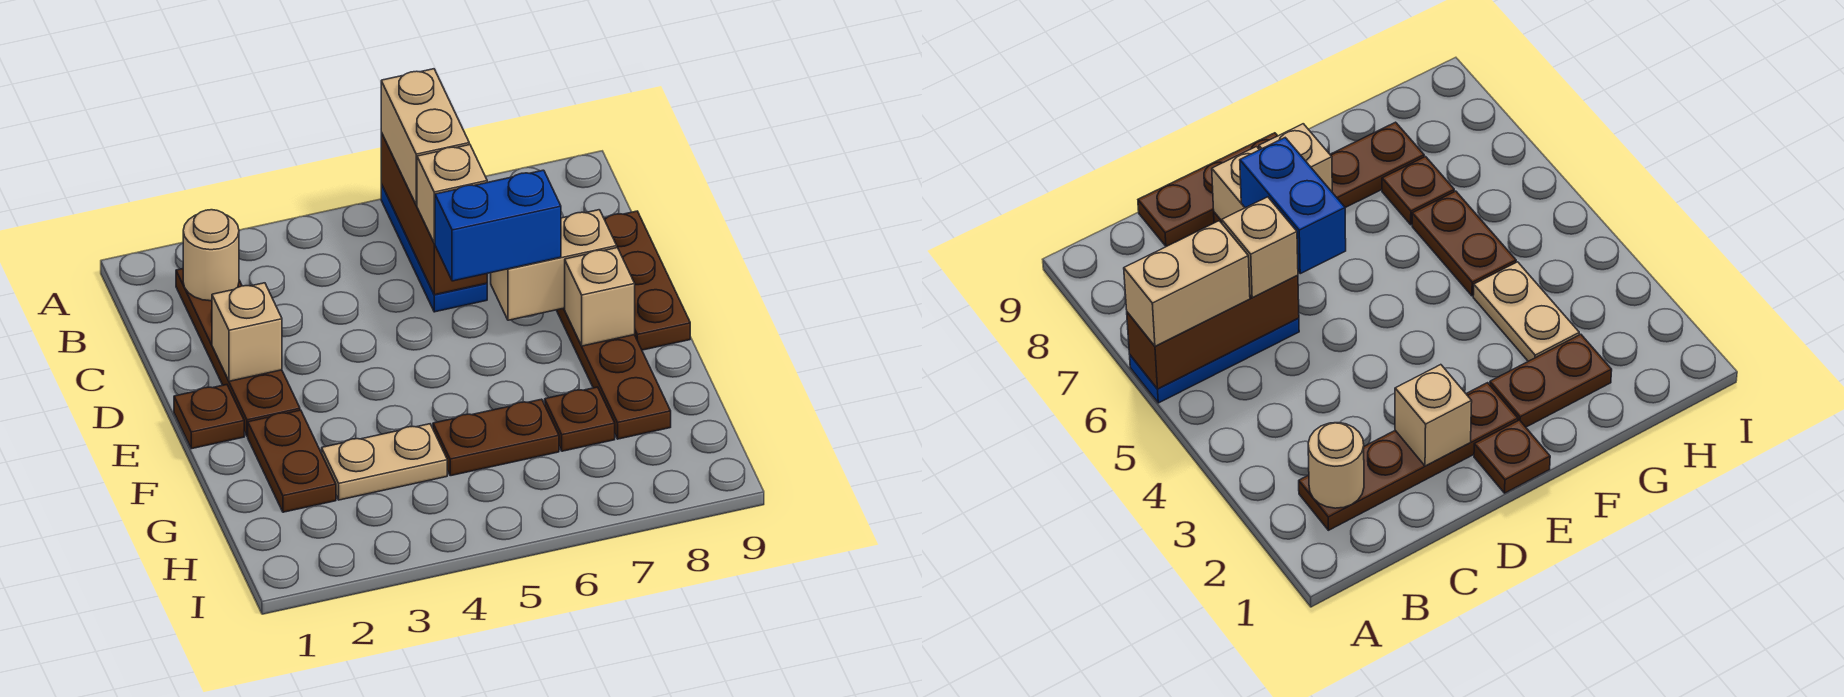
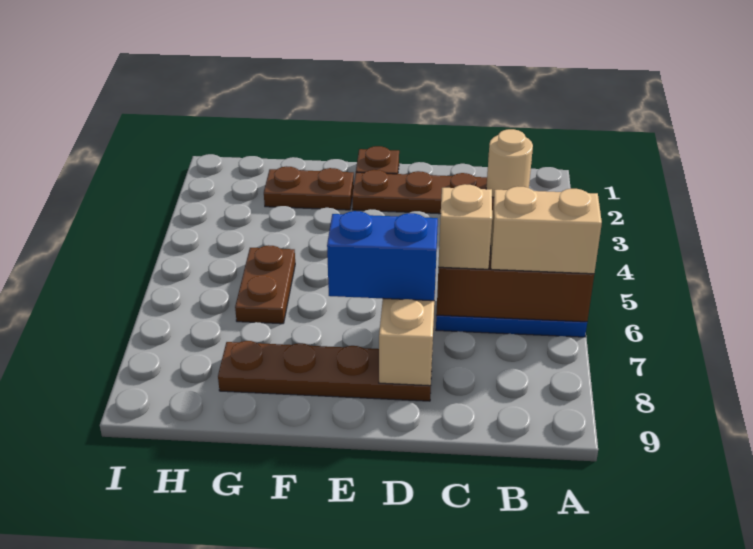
brown 1x3 plate [604,211,690,350] -> none
tan 1x1 brick [212,283,282,381] -> none
blue 1x2 brick [435,170,561,281] -> blue 1x2 brick turned to [327,211,438,301]
tan 1x1 brick [565,248,635,346] -> none
tan 1x2 plate [322,424,447,500] -> none
brown 1x1 plate [545,387,615,451] -> none

